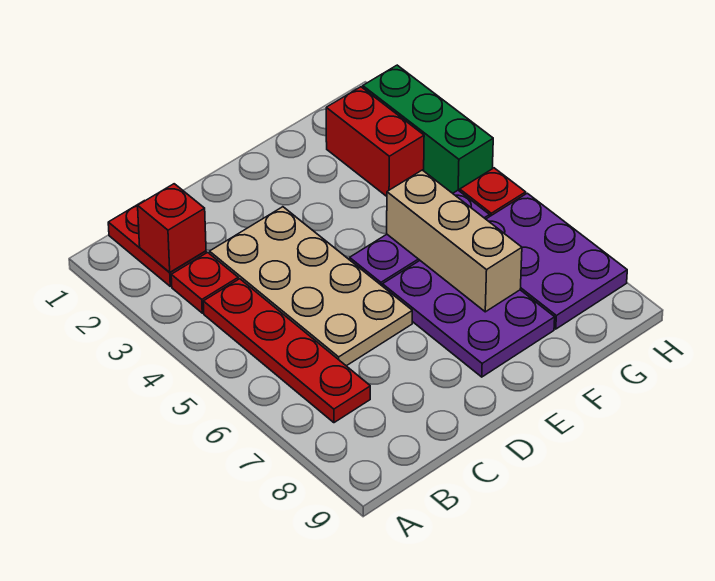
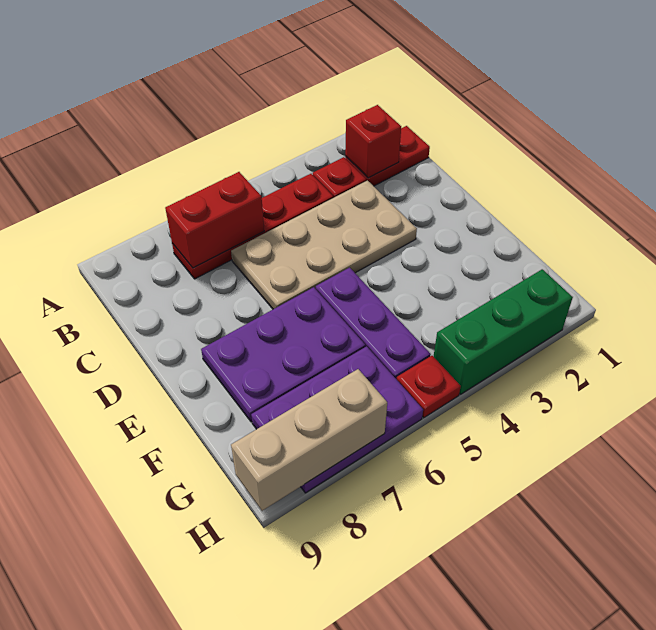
tan 1x3 brick [387,170,522,312] -> tan 1x3 brick moved to [231,369,387,511]
red 1x2 brick [326,87,424,196] -> red 1x2 brick moved to [165,172,264,268]

